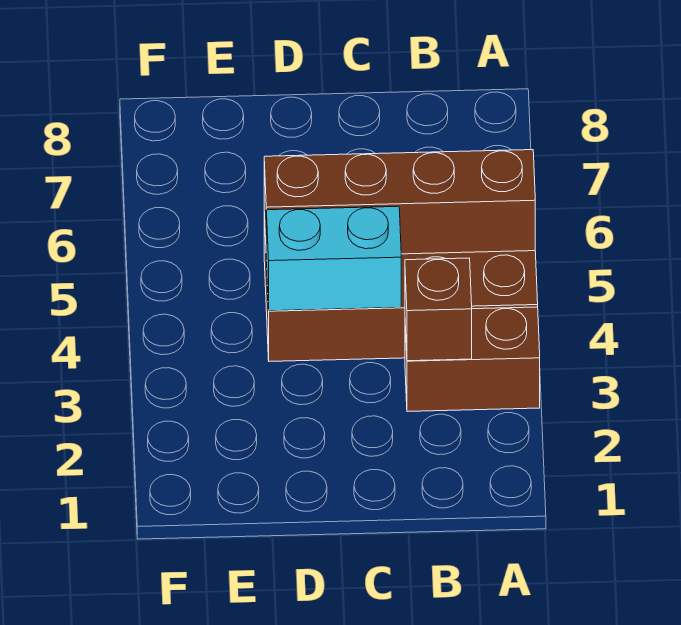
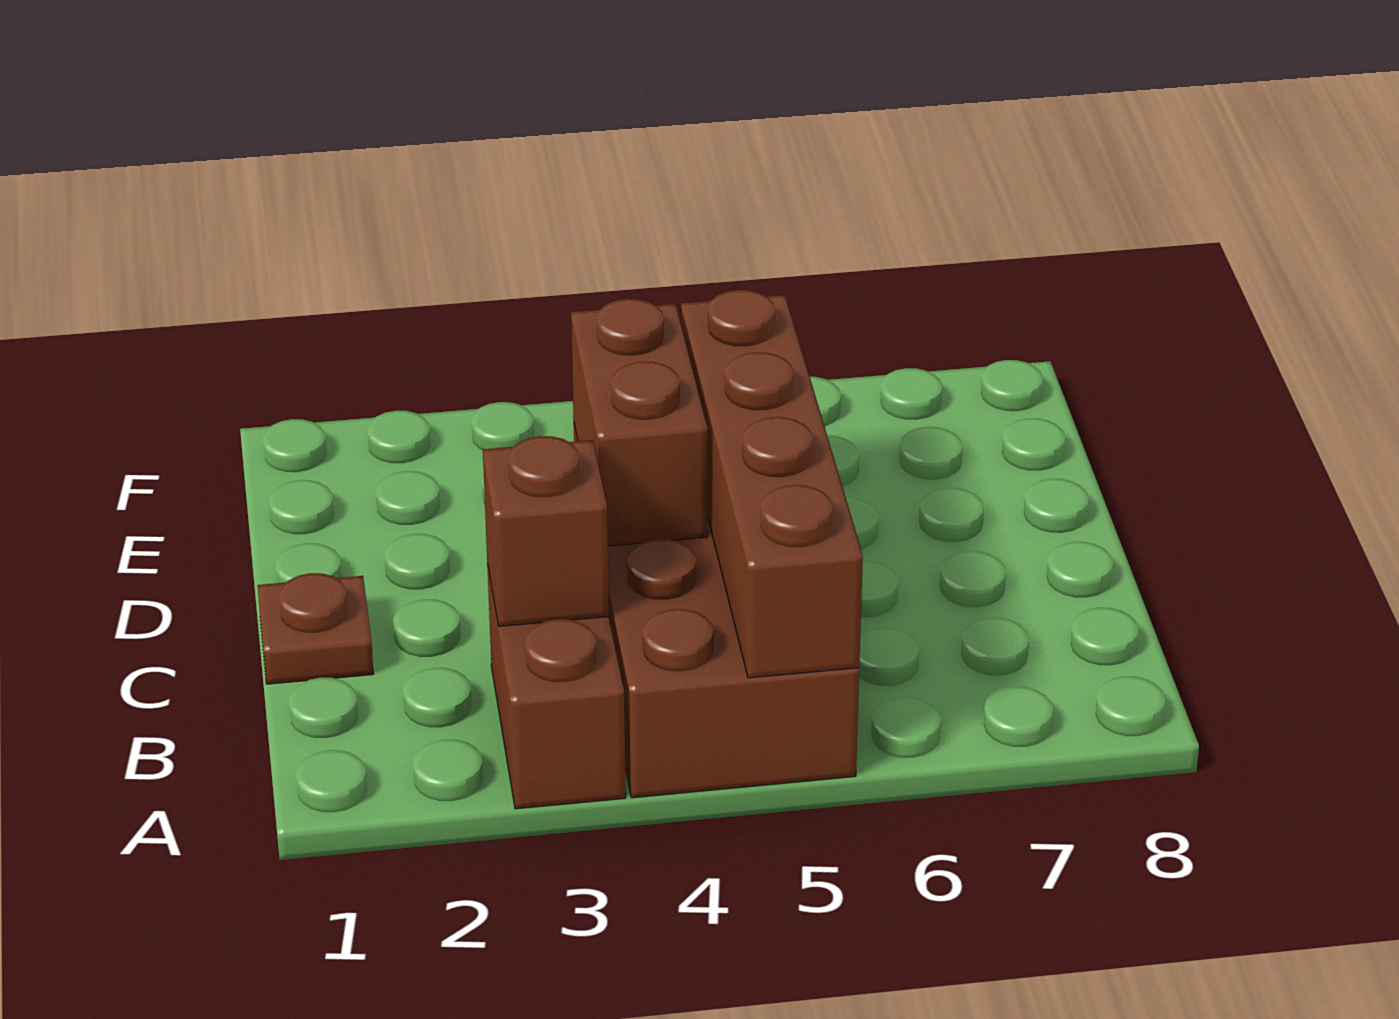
none -> brown 1x1 plate [258,573,374,684]
cyan 1x2 brick [266,206,401,311] -> brown 1x2 brick [571,299,708,546]

